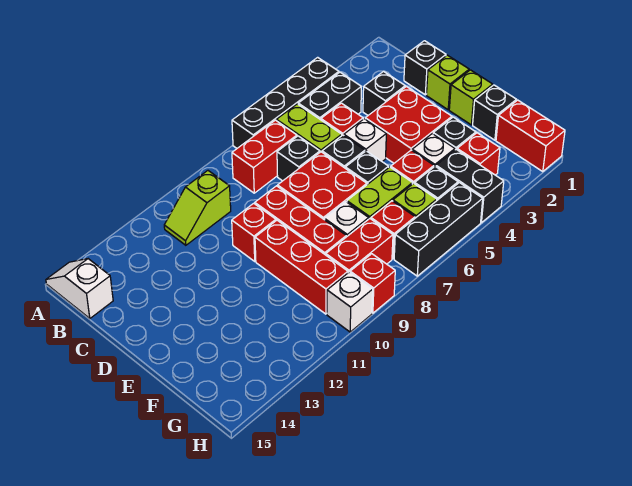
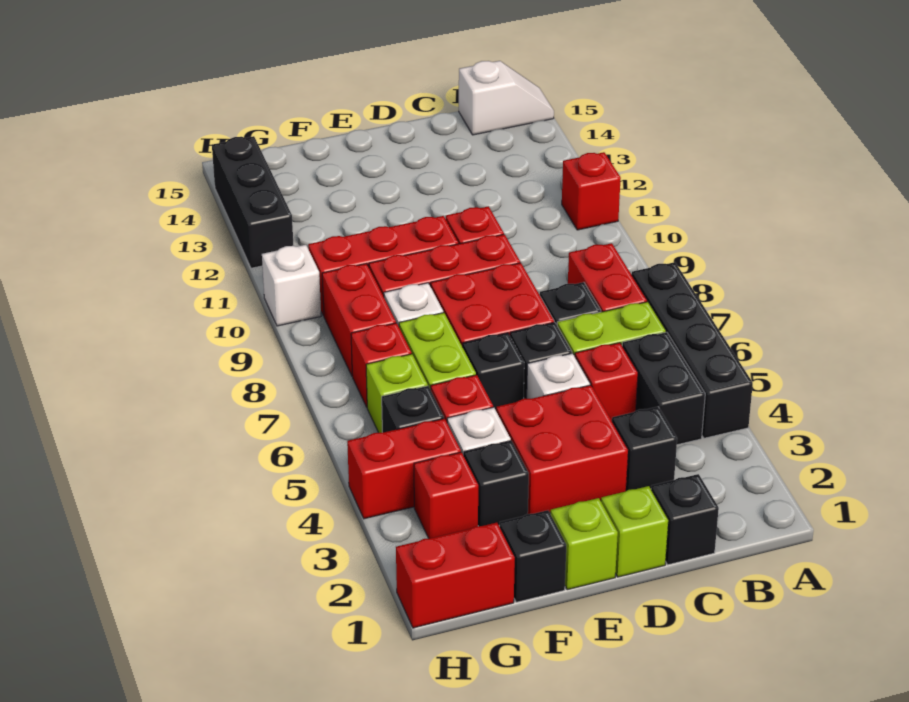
lime 1x2 slope [164,171,231,245] -> none
black 1x2 brick [436,149,504,223] -> red 1x2 brick [347,419,461,519]
black 1x3 brick [394,183,483,276] -> black 1x3 brick moved to [212,136,293,268]
red 1x1 brick [350,254,395,313] -> red 1x1 brick moved to [562,152,621,230]

